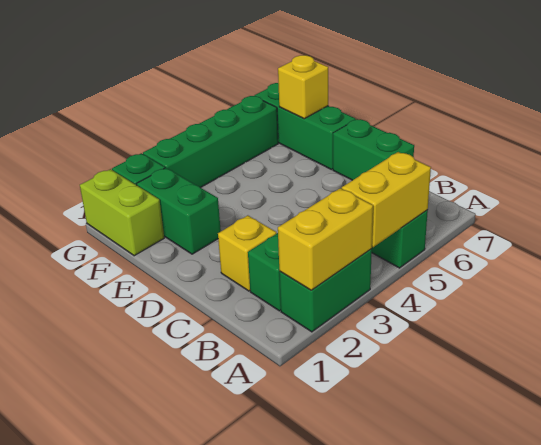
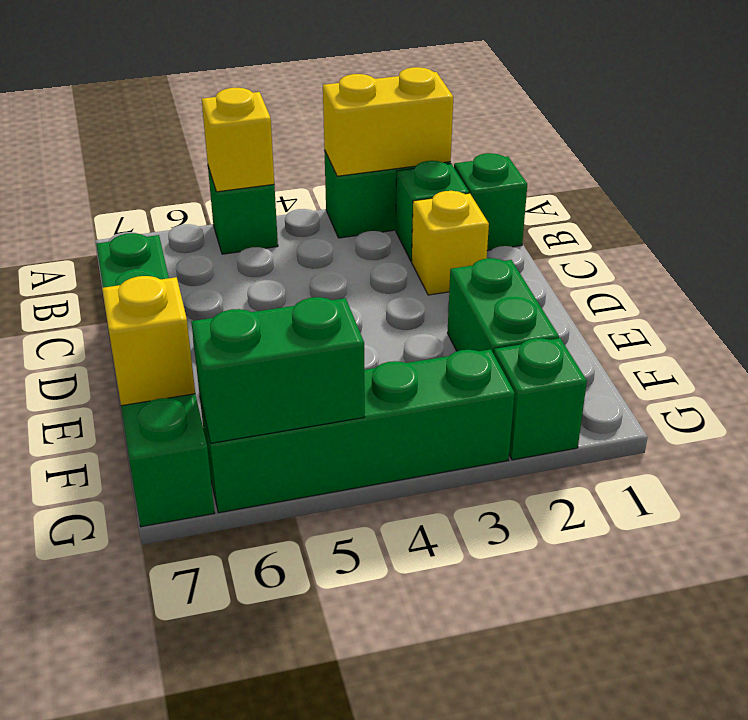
yellow 1x2 brick [342,152,431,247] -> yellow 1x1 brick [202,88,274,192]
none -> green 1x1 brick [454,153,527,250]
lime 1x2 brick [80,169,164,256] -> none
none -> green 1x2 brick [191,297,365,443]

